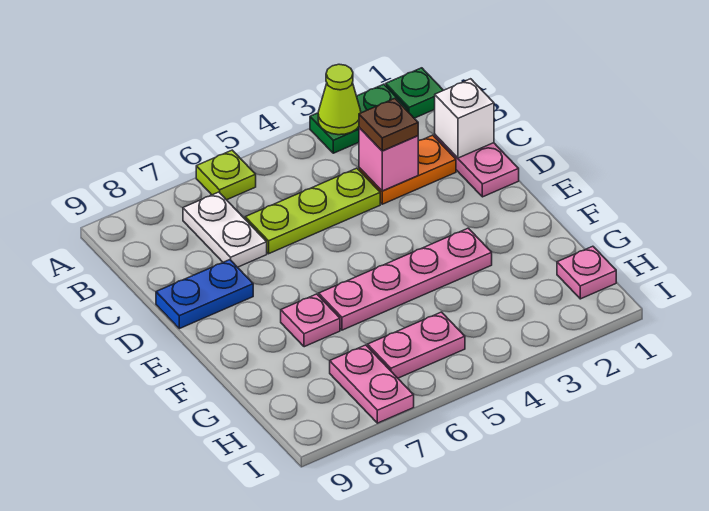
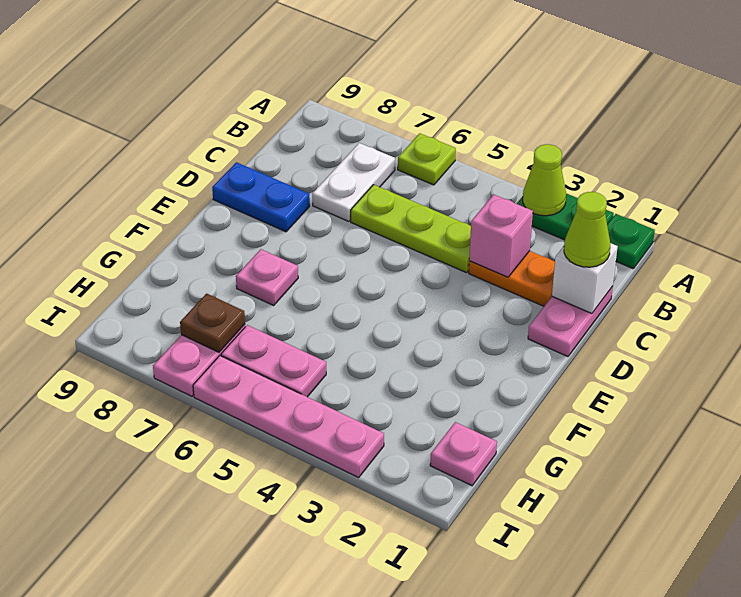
none -> lime 1x1 cone [564,192,610,267]
brown 1x1 plate [359,98,418,151] -> brown 1x1 plate moved to [180,294,245,352]
pink 1x4 plate [319,228,492,330] -> pink 1x4 plate moved to [193,356,384,478]

